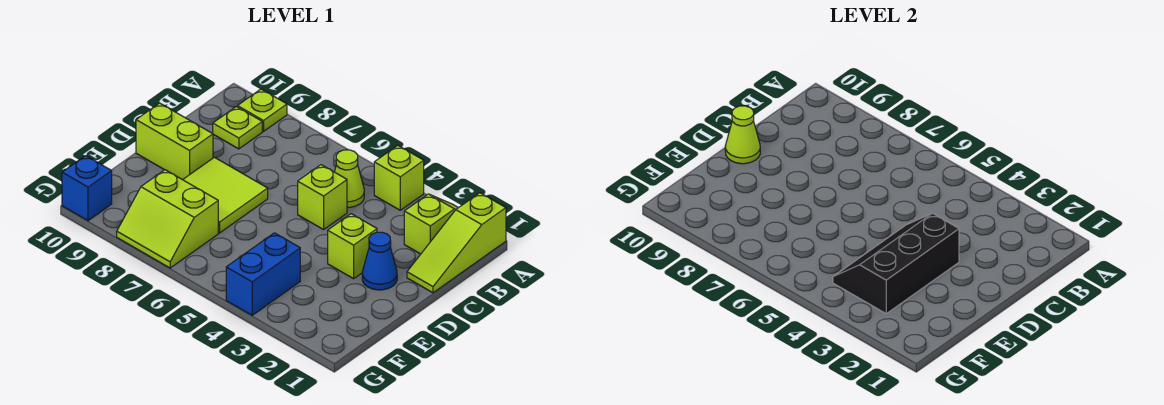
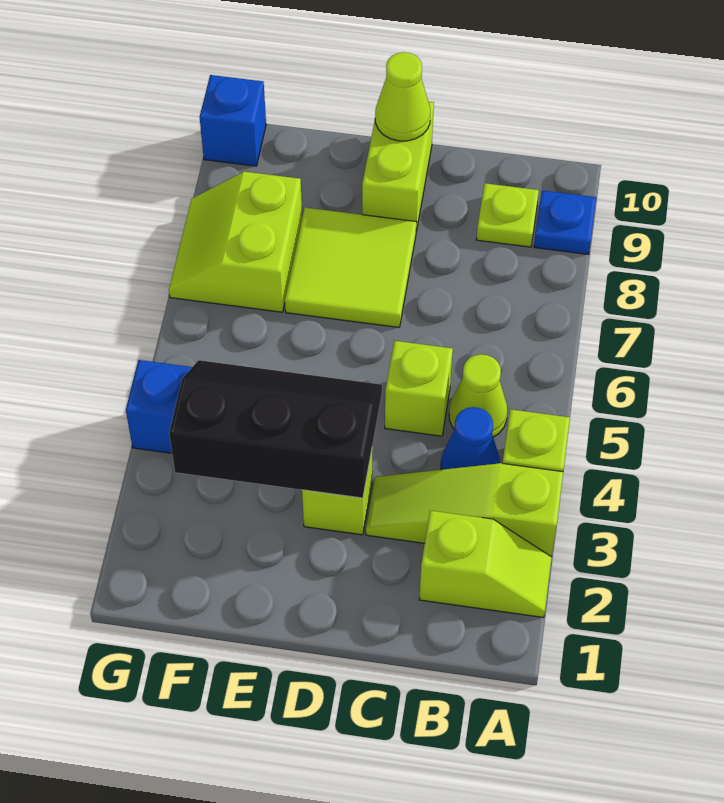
lime 1x3 slope [407,193,506,293] -> lime 1x3 slope moved to [366,463,563,557]
lime 1x1 plate [238,89,287,131] -> blue 1x1 plate [534,190,596,254]
blue 1x1 cone [362,232,397,290] -> blue 1x1 cone moved to [441,407,500,470]

